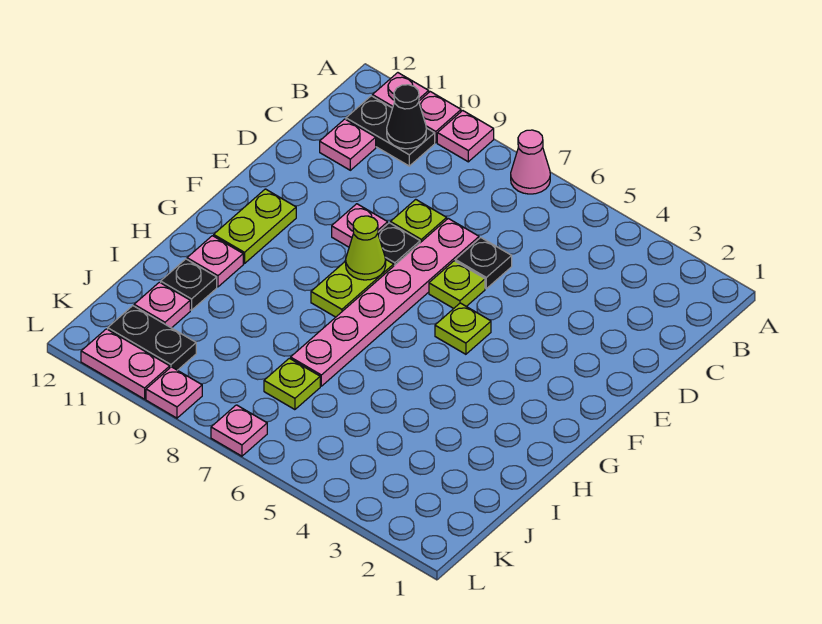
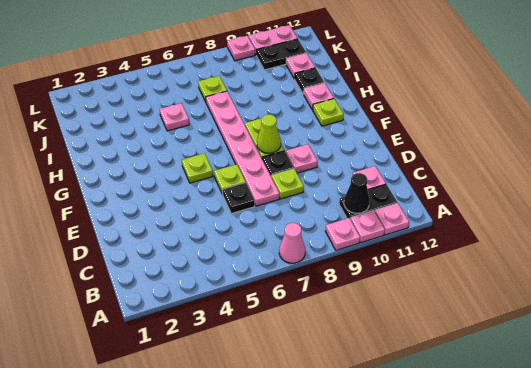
lime 1x2 plate [214,189,296,264] -> lime 1x1 plate [313,99,344,126]
pink 1x1 plate [211,405,267,456] -> pink 1x1 plate moved to [160,103,189,131]

